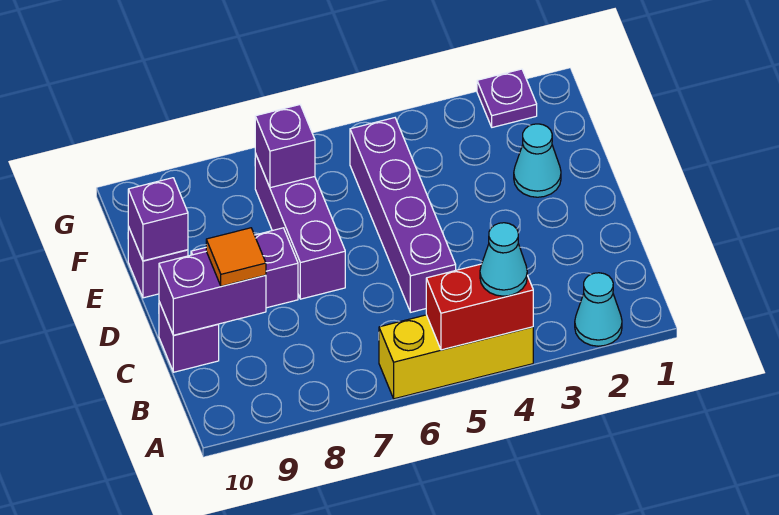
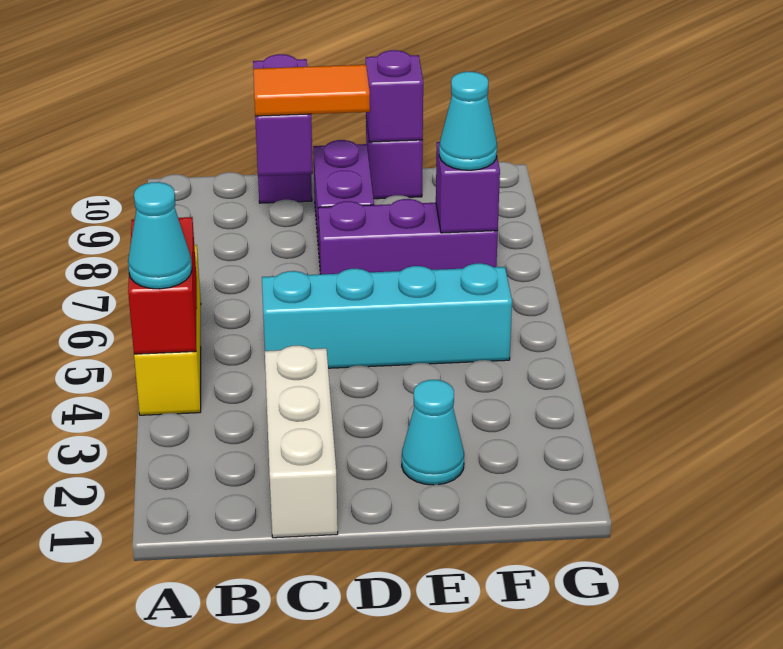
cyan 1x1 cone [575,273,622,346] -> cyan 1x1 cone moved to [439,72,497,170]
none -> white 1x3 brick [265,345,338,538]
purple 1x4 brick [350,118,456,312] -> cyan 1x4 brick [262,263,512,368]
orange 1x1 tile [206,228,266,286] -> orange 1x2 tile [253,65,370,116]
purple 1x1 plate [477,69,537,127] -> none

